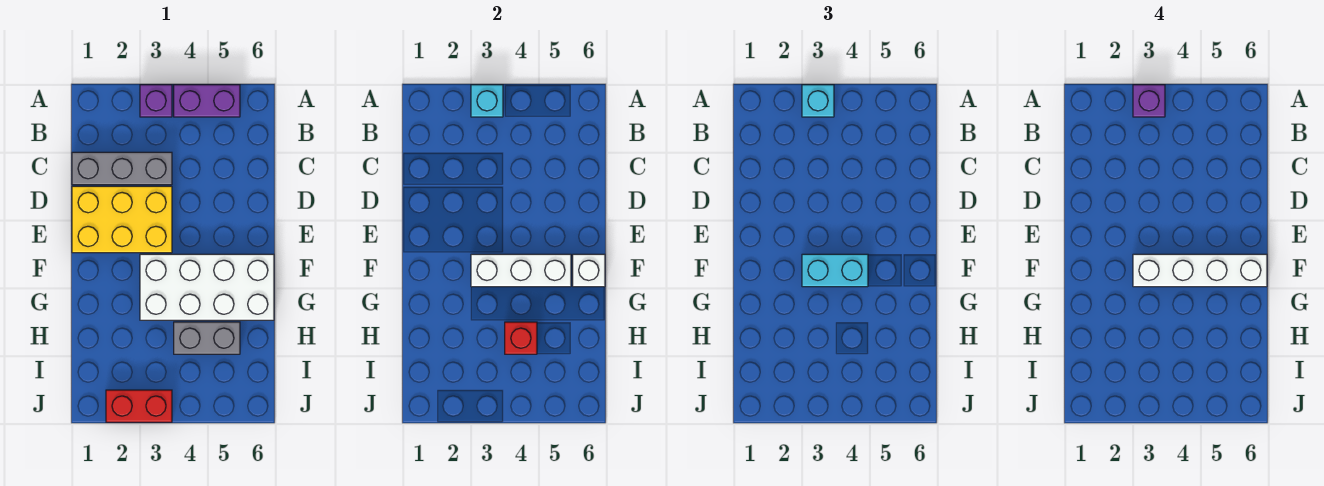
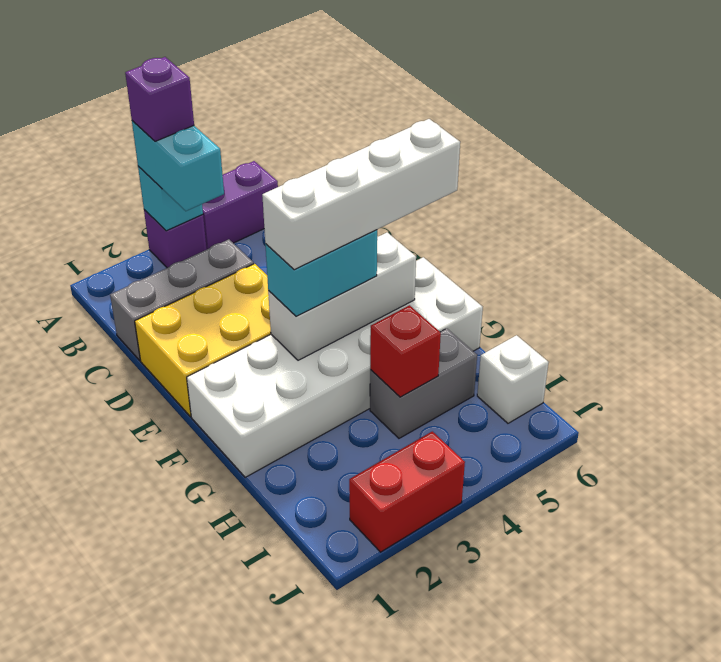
cyan 1x1 brick [802,85,834,117] -> cyan 1x2 brick [132,121,224,211]
white 2x4 brick [140,254,274,320] -> white 2x6 brick [187,257,483,477]
white 1x1 brick [573,254,605,287] -> white 1x1 brick moved to [477,335,549,423]

